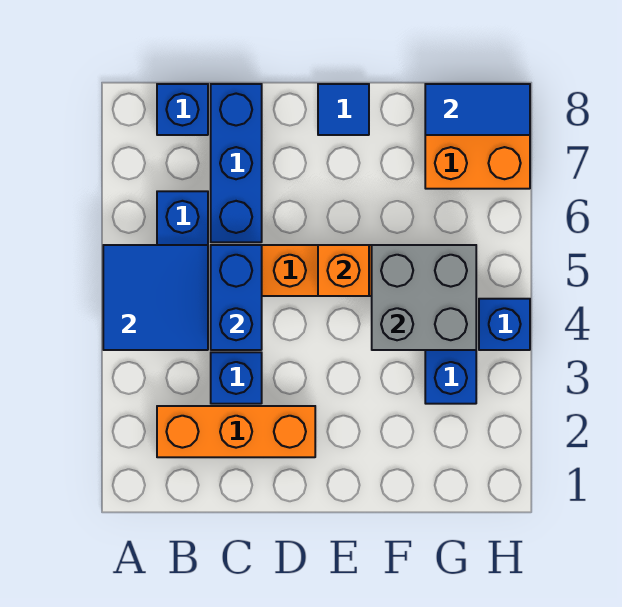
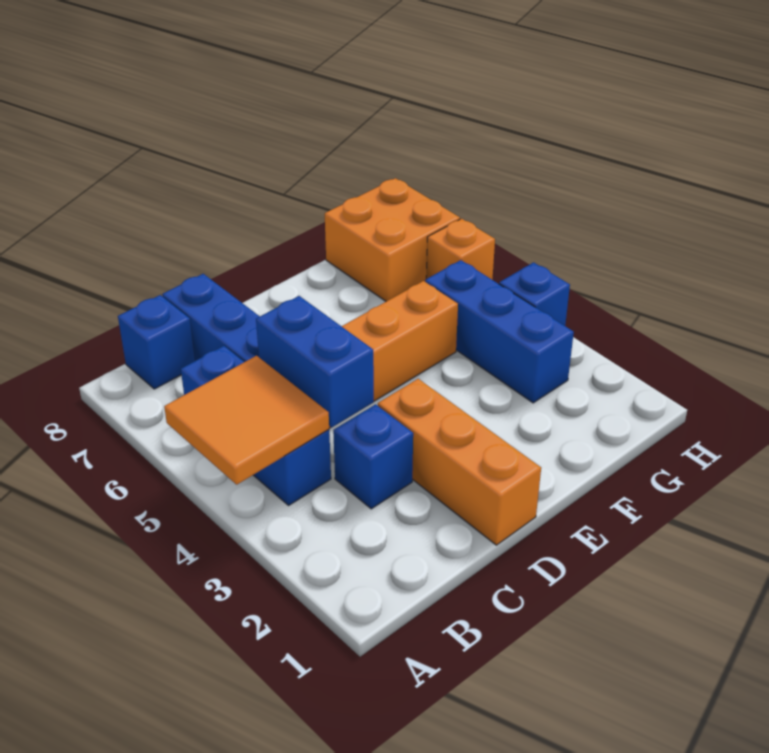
blue 2x2 tile [103,245,208,350] -> orange 2x2 tile [164,356,329,484]
orange 1x3 brick [157,406,315,457] -> orange 1x3 brick turned to [378,379,541,545]
orange 1x1 brick [318,245,369,296] -> orange 1x1 brick moved to [426,219,495,279]
blue 1x1 tile [318,84,369,135] -> none
grey 2x2 brick [372,245,476,350] -> none
blue 1x2 tile [425,84,530,135] -> none

